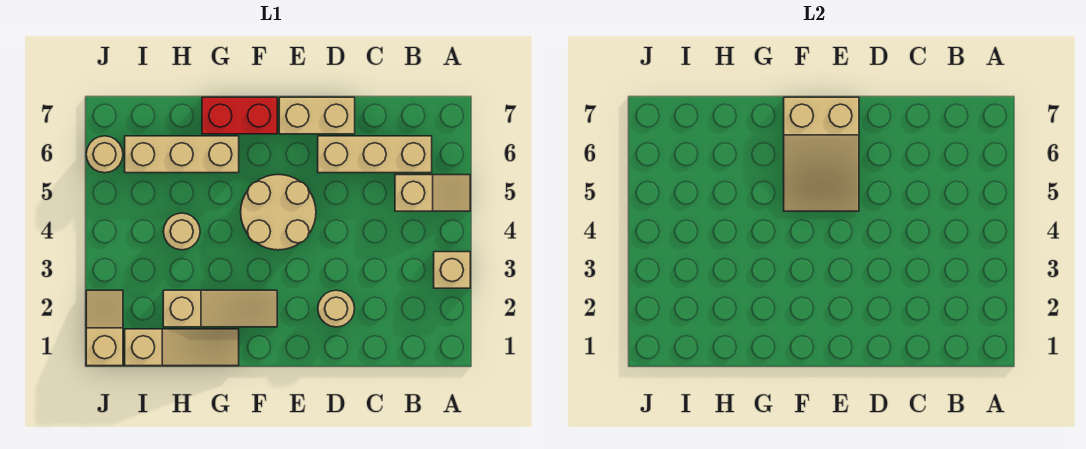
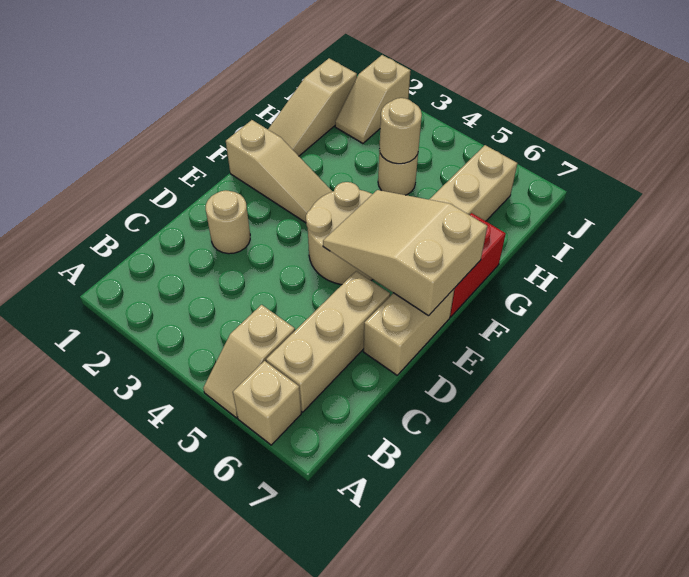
tan 1x1 brick [434,252,470,288] -> tan 1x1 brick moved to [233,361,301,445]
tan 1x3 slope [163,290,277,327] -> tan 1x3 slope turned to [226,120,333,223]
tan 1x2 slope [86,290,123,366] -> tan 1x2 slope turned to [335,55,411,143]
tan 1x1 round brick [86,136,123,173] -> tan 1x1 round brick moved to [379,98,422,164]

